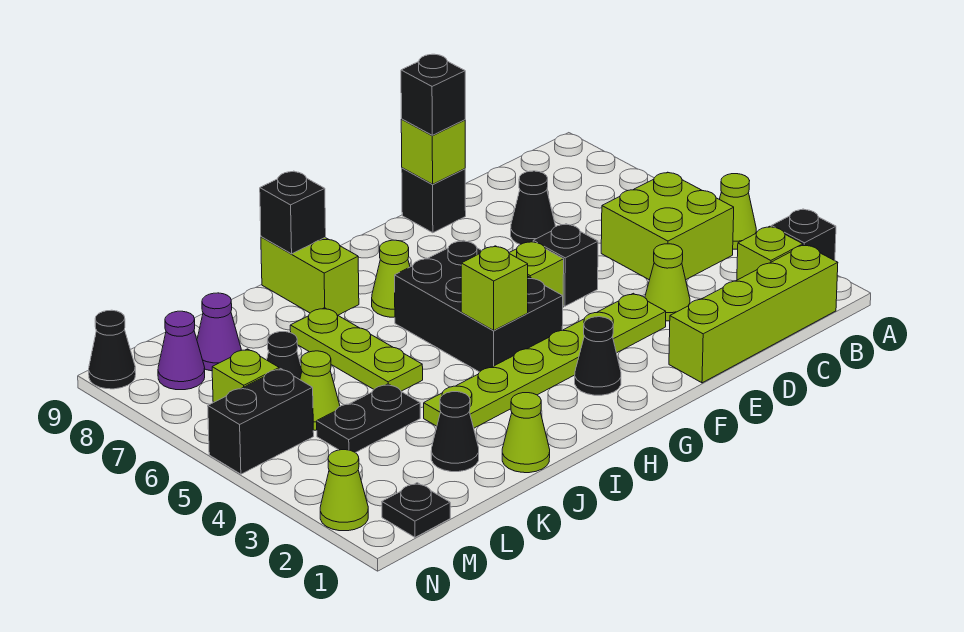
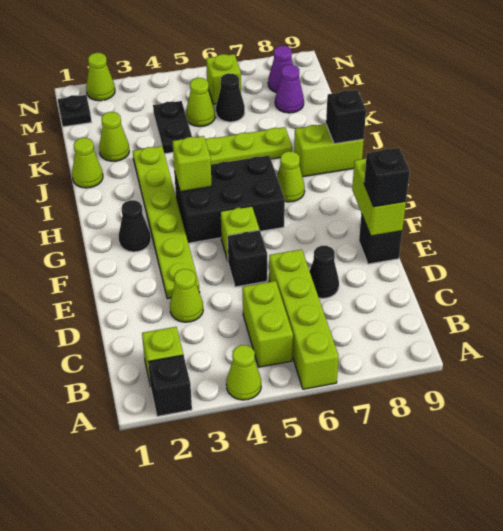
lime 1x4 brick [669,245,838,383] -> lime 1x4 brick moved to [269,249,339,389]
lime 2x2 brick [601,172,734,280] -> lime 1x2 brick [243,281,293,367]
lime 1x1 brick [401,119,465,184] -> lime 1x2 brick [352,159,406,236]
black 1x1 cone [431,392,479,472] -> lime 1x1 cone [99,112,129,161]
black 1x2 brick [208,369,314,474] -> none
black 1x1 cone [89,310,136,389] -> none

